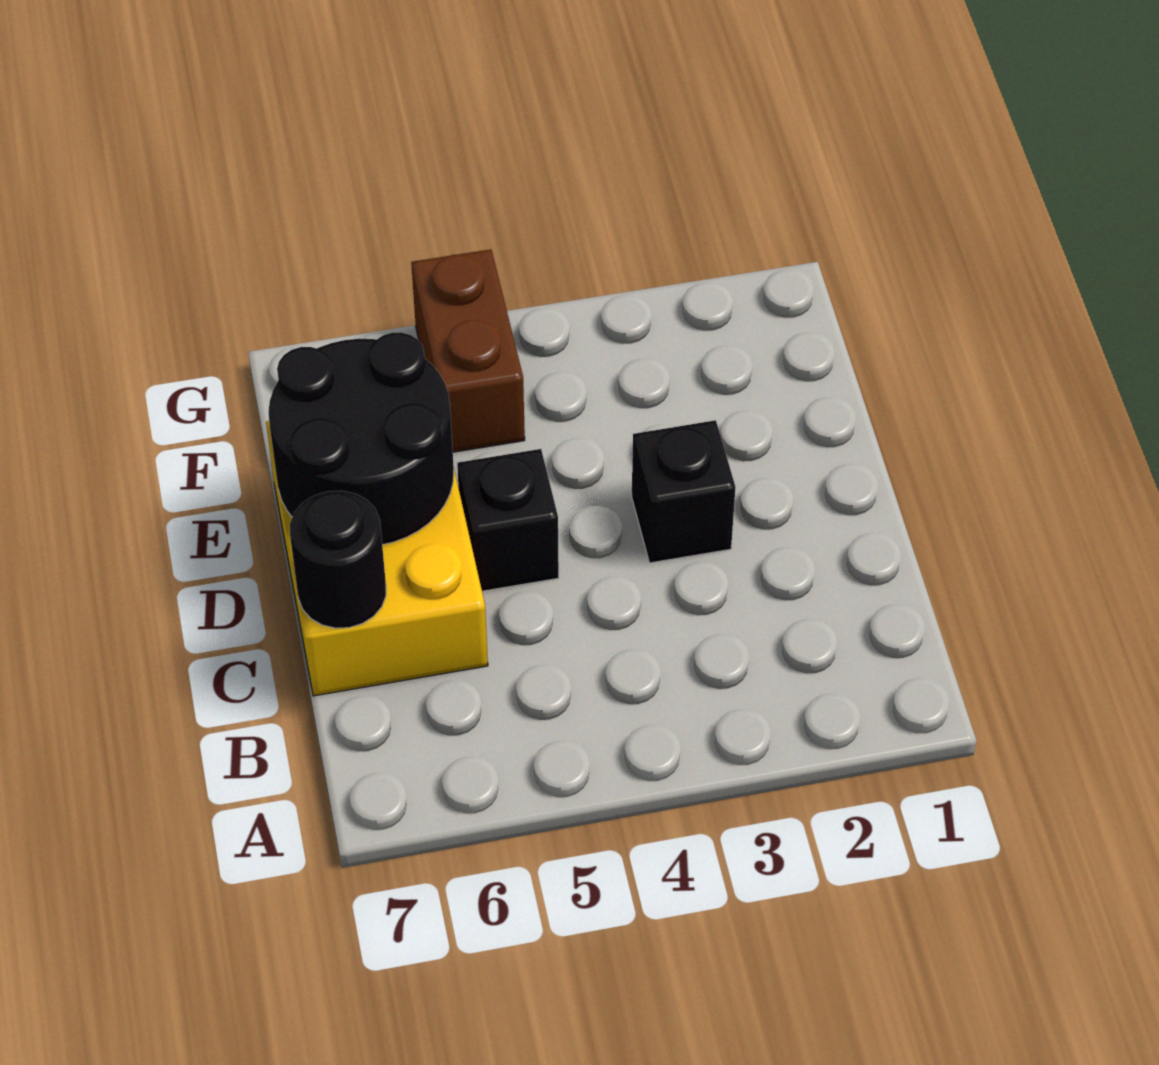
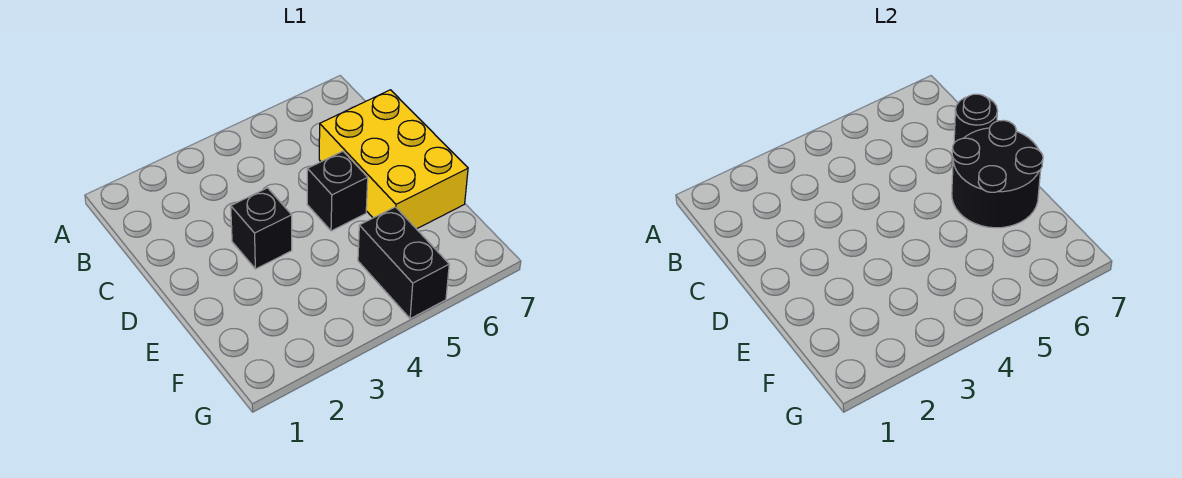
brown 1x2 brick [411,249,525,452] -> black 1x2 brick [358,207,449,319]

